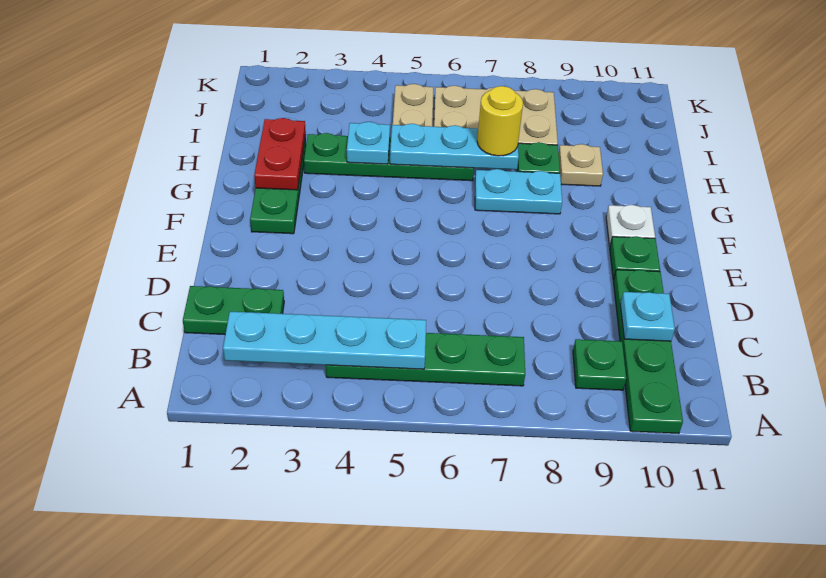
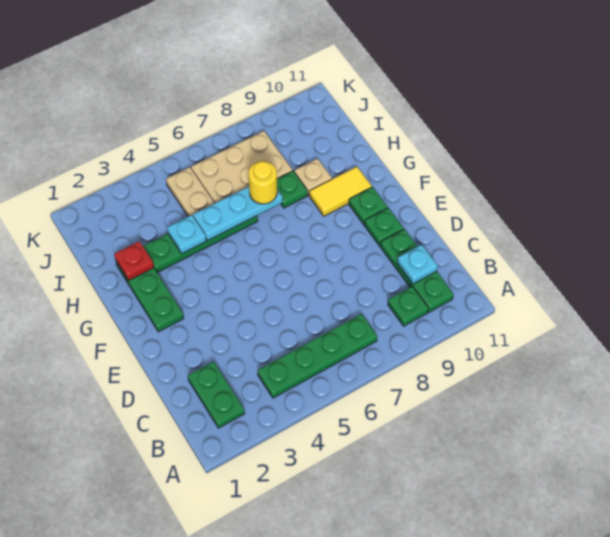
green 1x4 plate [613,270,683,434] -> green 1x3 plate [380,229,454,312]
cyan 1x4 plate [223,312,426,369] -> none
green 1x2 plate [183,286,284,334] -> green 1x2 plate turned to [188,362,245,428]
white 1x1 plate [606,205,655,247] -> green 1x1 plate [349,187,388,224]
red 1x2 plate [254,118,306,190] -> red 1x1 plate [114,241,154,280]
cyan 1x2 plate [475,169,562,214] -> none
none -> yellow 1x2 tile [309,167,372,216]

